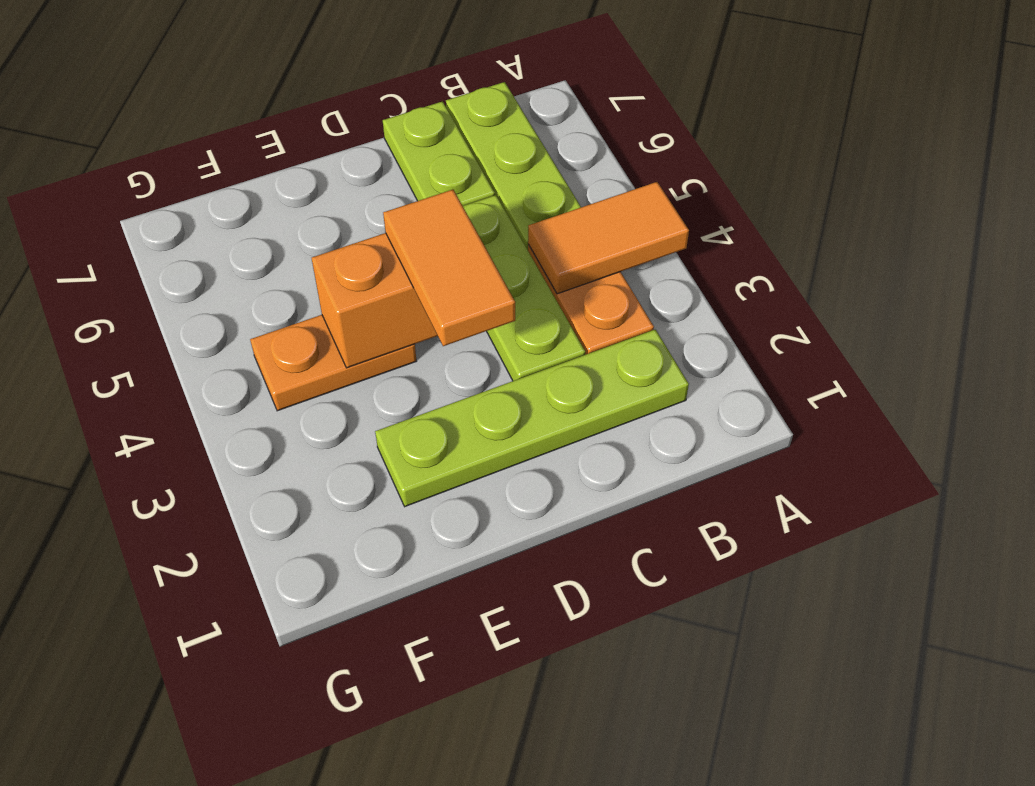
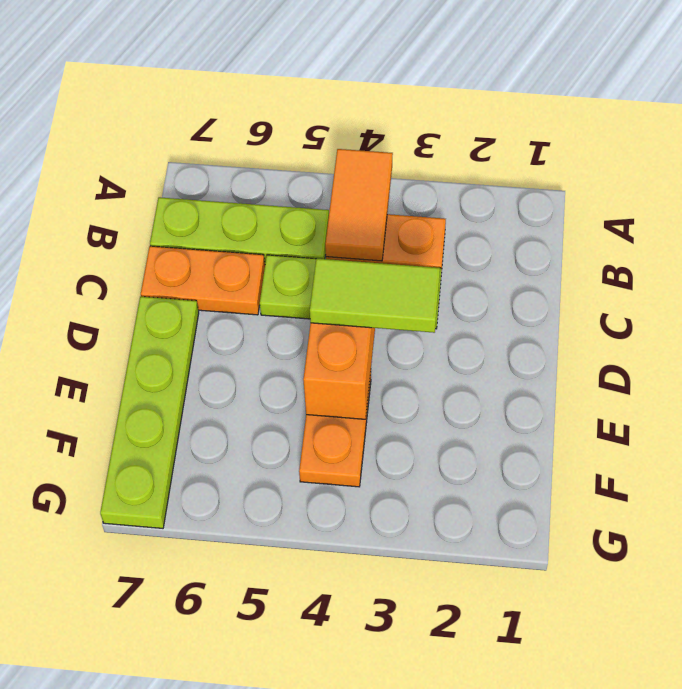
lime 1x4 plate [375,329,689,507] -> lime 1x4 plate moved to [100,296,199,528]
lime 1x2 plate [383,101,495,206] -> orange 1x2 plate [141,246,265,315]
orange 1x2 tile [383,190,515,346] -> lime 1x2 tile [310,258,440,333]

